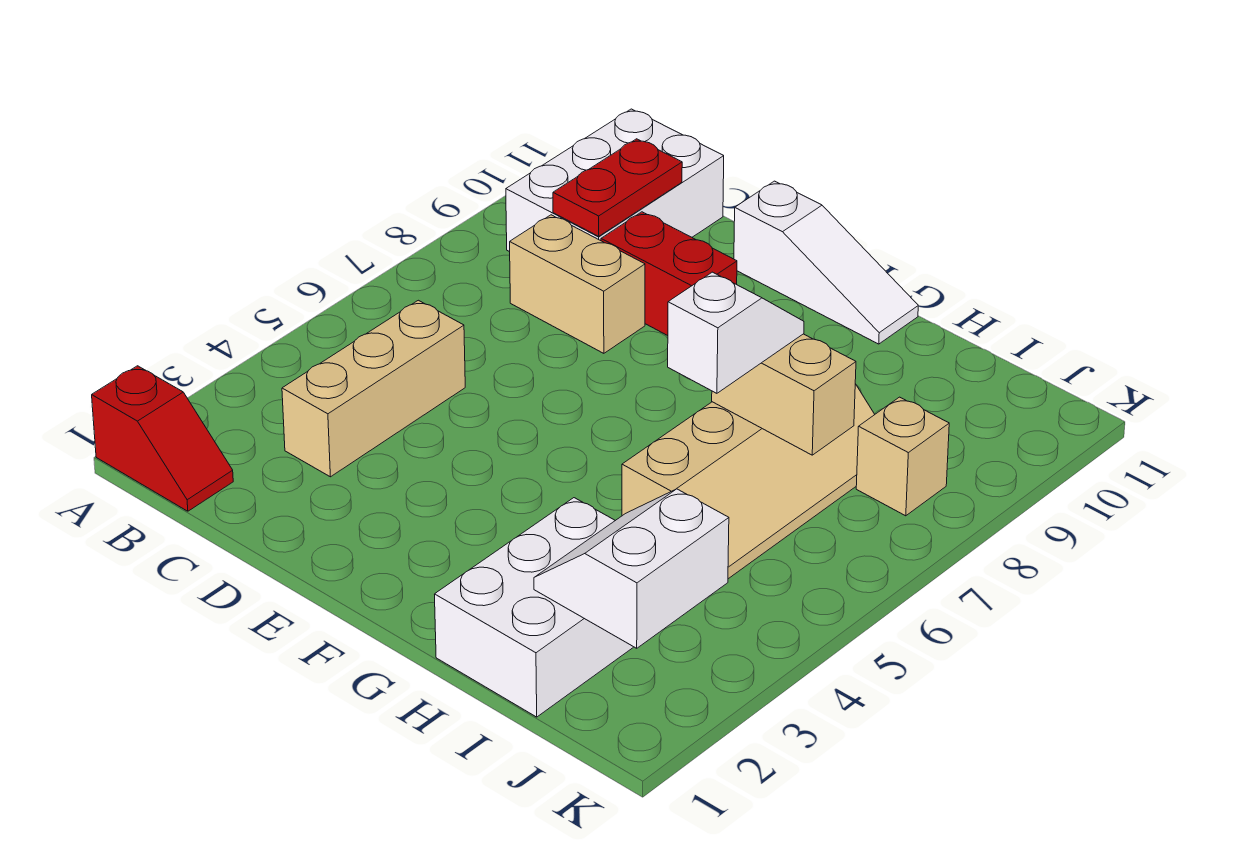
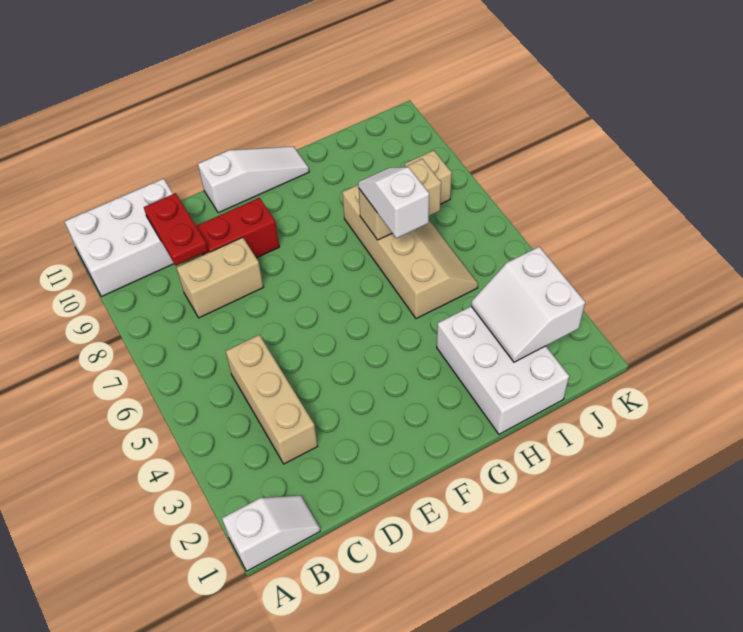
red 1x2 slope [92,366,233,511] -> white 1x2 slope [222,496,320,571]
white 2x3 brick [506,109,724,252] -> white 2x3 brick turned to [65,179,174,297]

